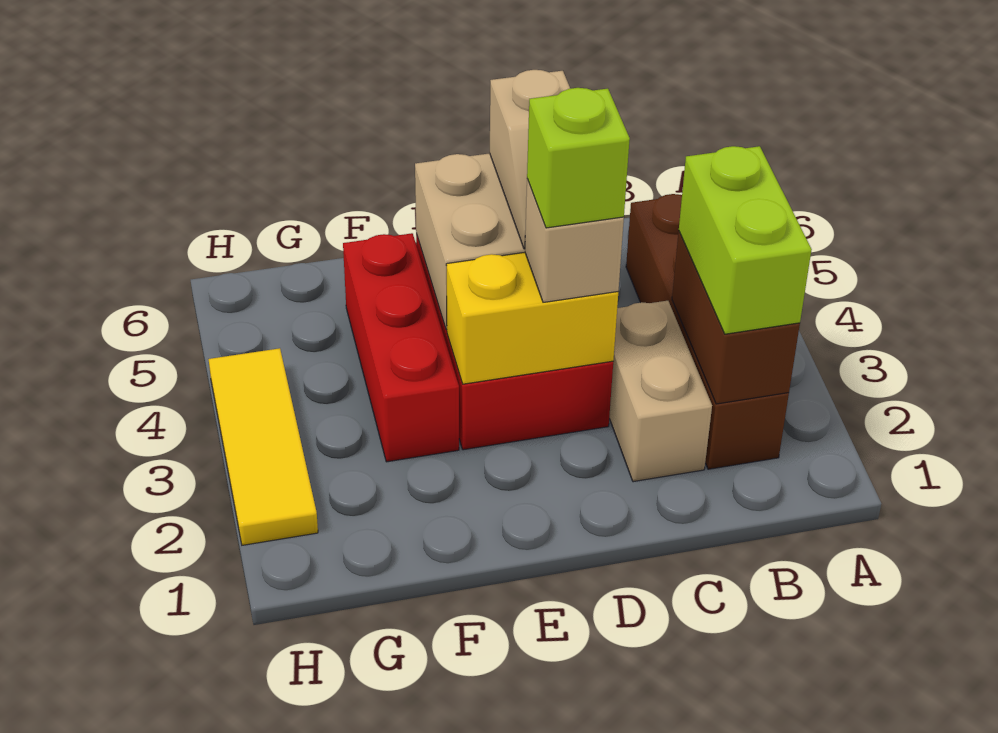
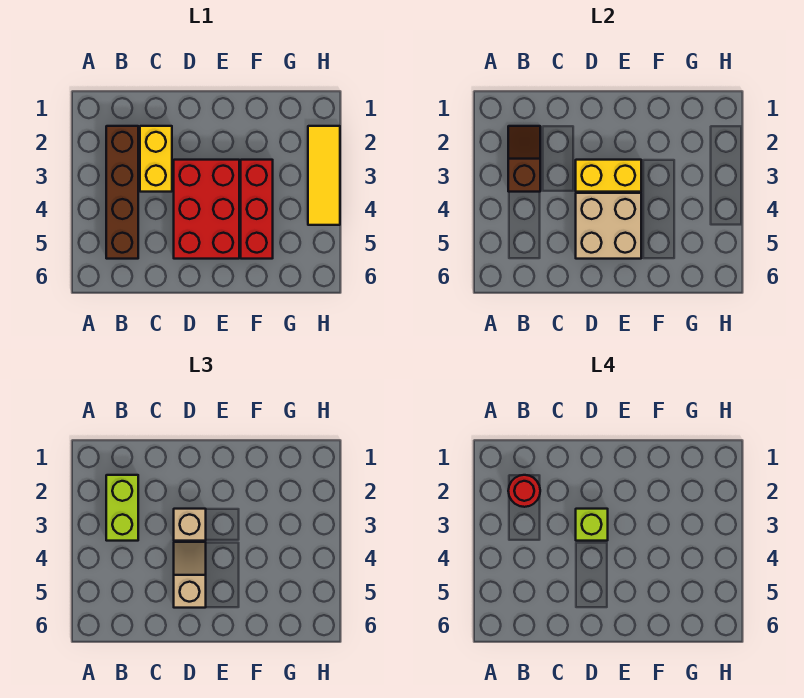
brown 1x2 brick [672,232,800,404] -> brown 1x2 slope [508,126,540,192]
none -> red 1x1 round brick [508,475,540,507]
tan 1x2 brick [609,301,712,482] -> yellow 1x2 brick [140,126,172,192]

